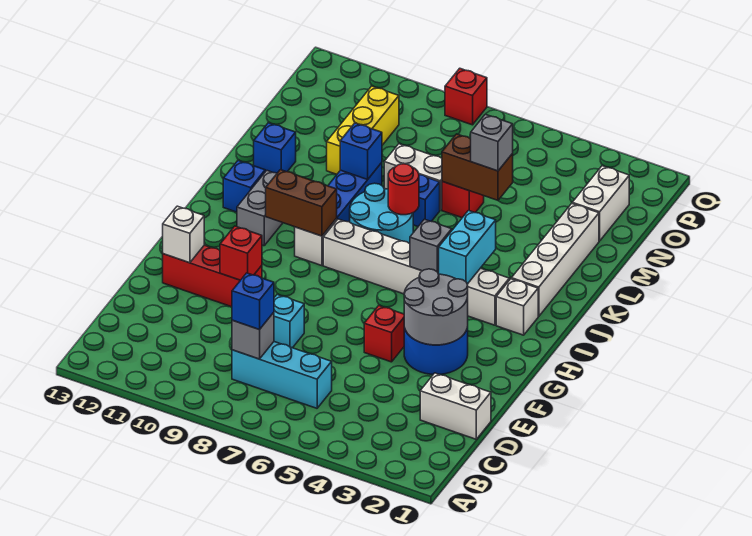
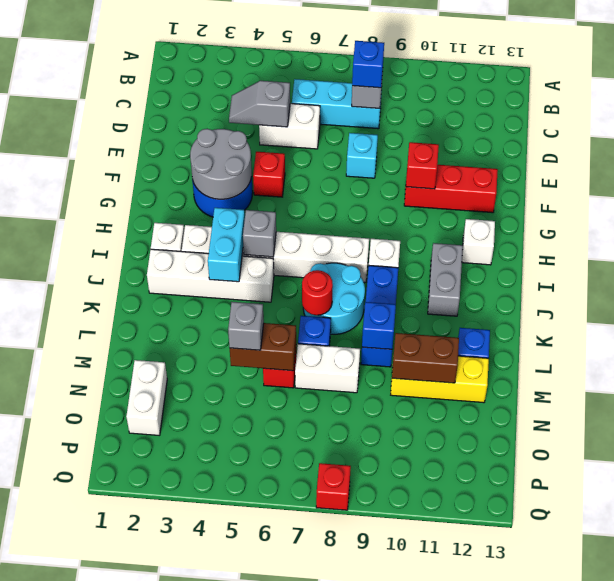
white 1x2 brick [420,373,491,439] -> white 1x2 brick moved to [259,104,320,149]
none -> grey 1x2 slope [229,81,290,127]
white 1x1 brick [163,206,204,263] -> white 1x1 brick moved to [462,219,495,265]
brown 1x2 brick [266,170,337,236] -> brown 1x2 brick moved to [392,333,459,383]
white 1x4 brick [511,204,599,316] -> white 1x4 brick turned to [147,249,274,302]
blue 1x1 brick [223,161,265,212] -> none
yellow 1x3 brick [327,86,399,174] -> yellow 1x3 brick turned to [391,356,489,403]

